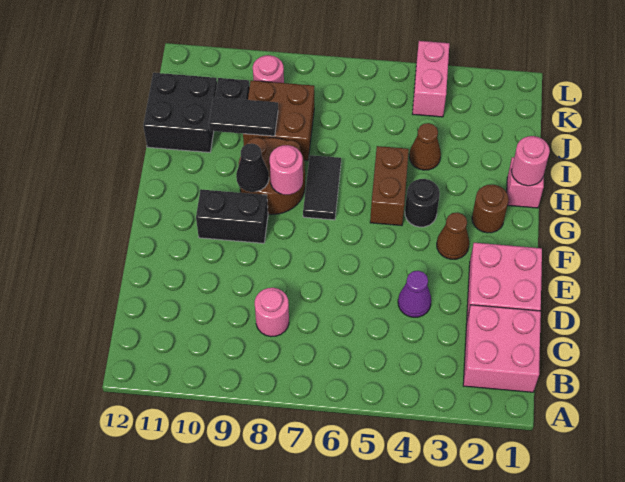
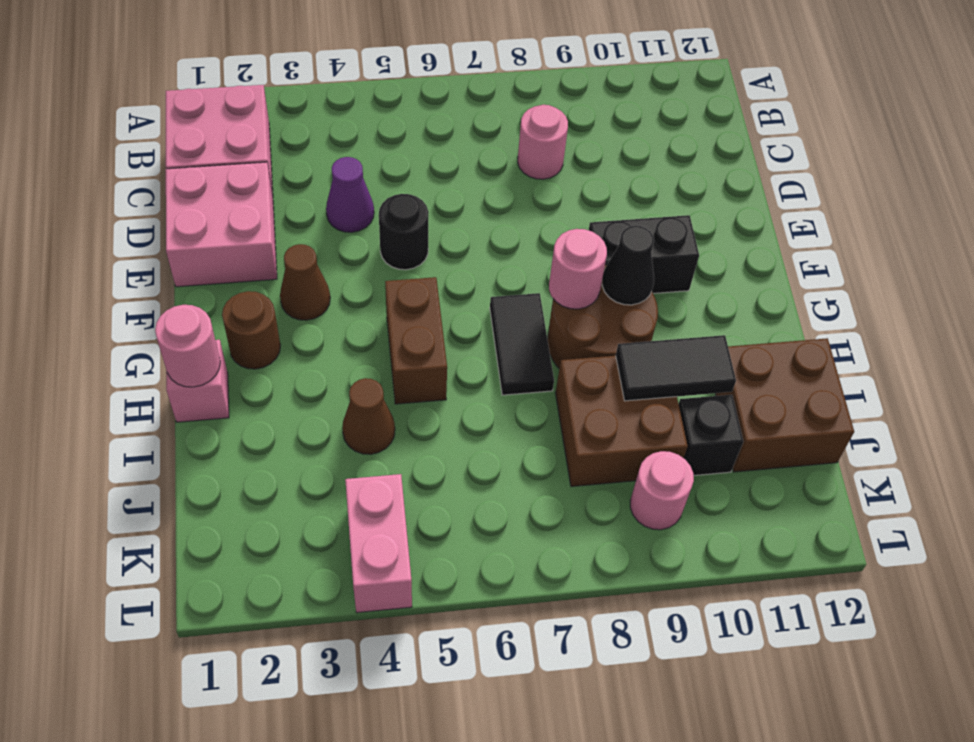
black 1x1 round brick [405,179,440,227] -> black 1x1 round brick moved to [379,194,429,270]
black 2x2 brick [143,73,217,152] -> brown 2x2 brick [715,338,854,472]

